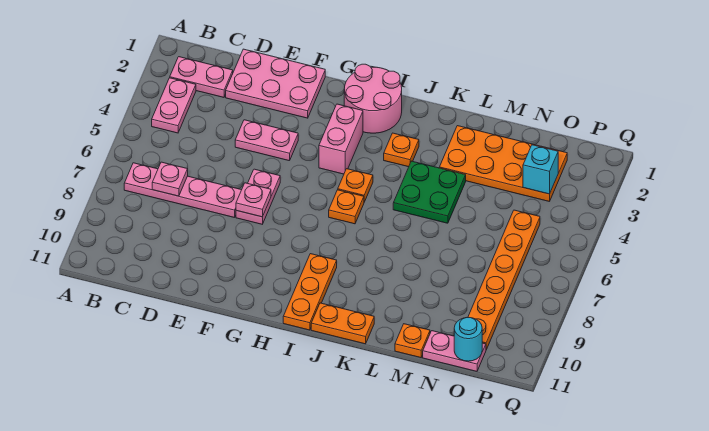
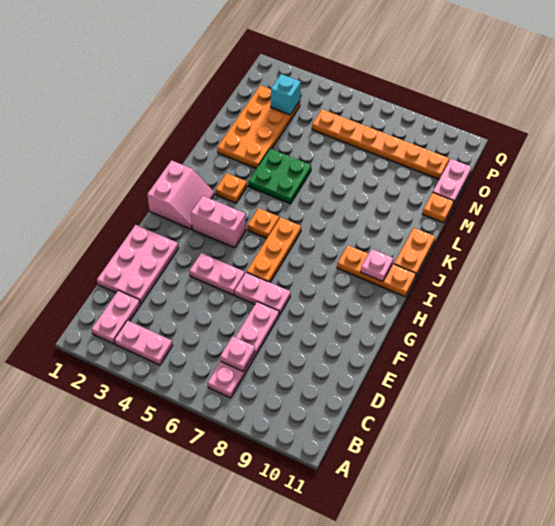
pink 1x2 plate [235,120,298,161] -> pink 1x2 plate turned to [189,253,245,295]
pink 1x1 plate [236,183,271,217] -> pink 1x1 plate moved to [361,249,393,282]
pink 2x2 round brick [344,64,402,133] -> pink 2x2 slope [147,160,214,229]
orange 1x1 plate [329,190,364,224] -> orange 1x3 plate [247,217,301,282]
cyan 1x1 round brick [454,318,482,361] -> none

